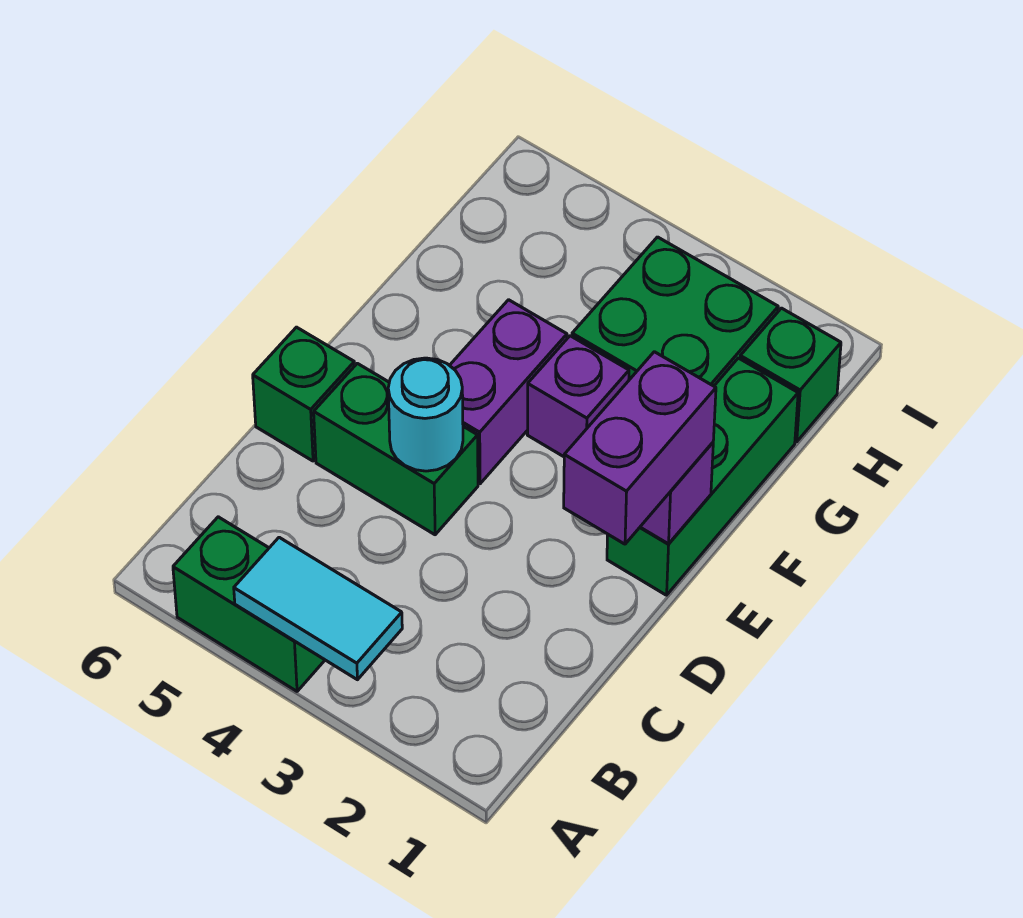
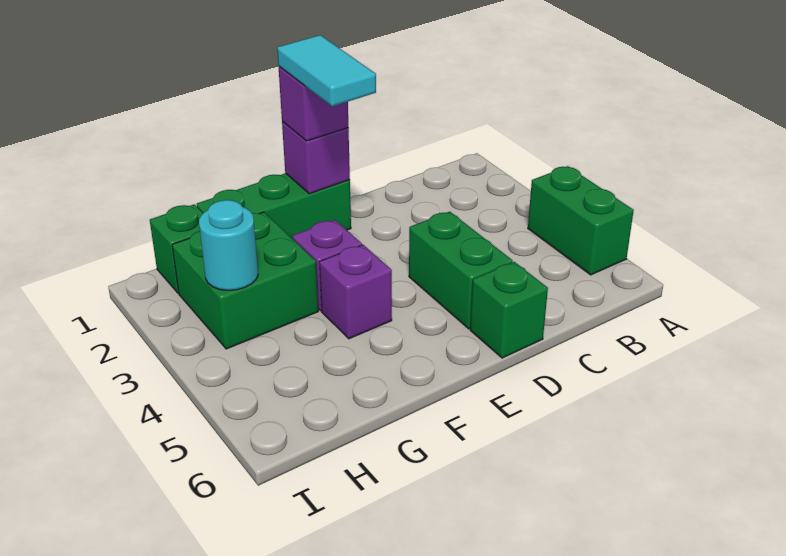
cyan 1x2 tile [234,537,402,680] -> cyan 1x2 tile moved to [277,35,376,107]
purple 1x2 brick [564,352,716,544] -> purple 1x1 brick [279,67,348,141]
cyan 1x1 round brick [388,358,463,471] -> cyan 1x1 round brick moved to [199,200,258,290]
purple 1x2 brick [450,300,567,484] -> purple 1x1 brick [320,245,392,339]

